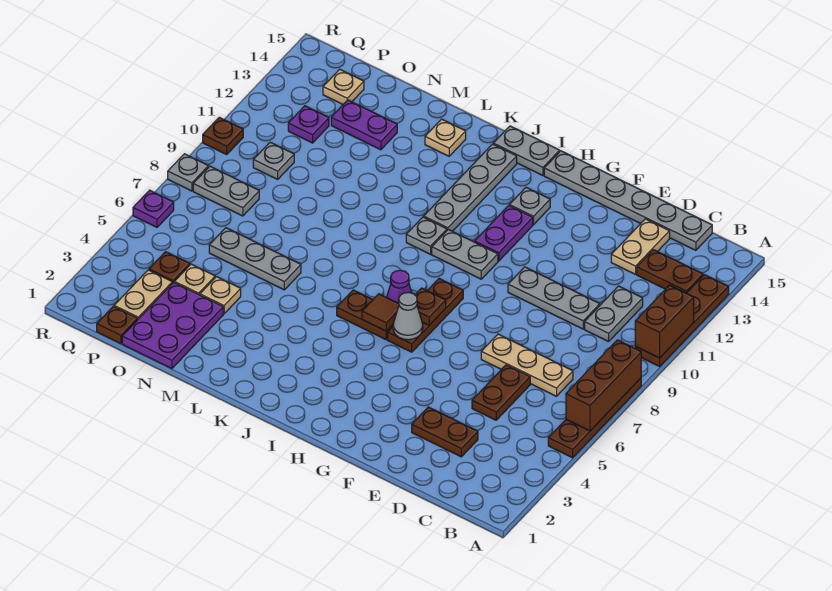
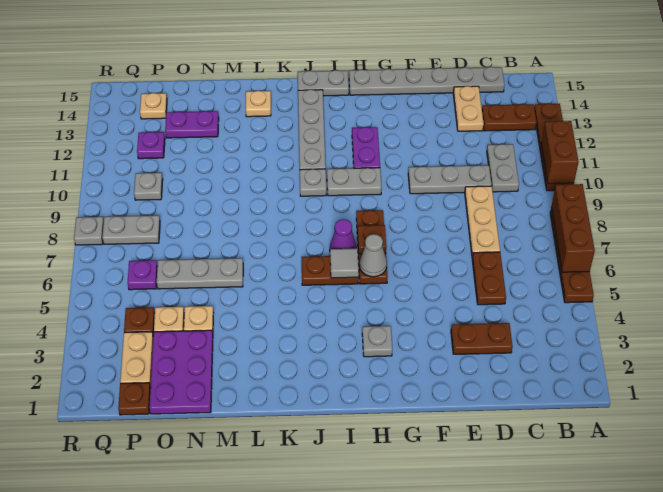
tan 1x3 plate [481,334,573,396] -> tan 1x3 plate turned to [465,186,500,257]
grey 1x1 plate [509,187,550,225] -> grey 1x1 plate moved to [362,326,392,357]
brown 1x1 tile [362,294,399,331] -> grey 1x1 tile [330,248,359,278]
purple 1x1 plate [133,190,174,227] -> purple 1x1 plate moved to [127,260,158,290]
brown 1x1 plate [203,117,243,154] -> none

